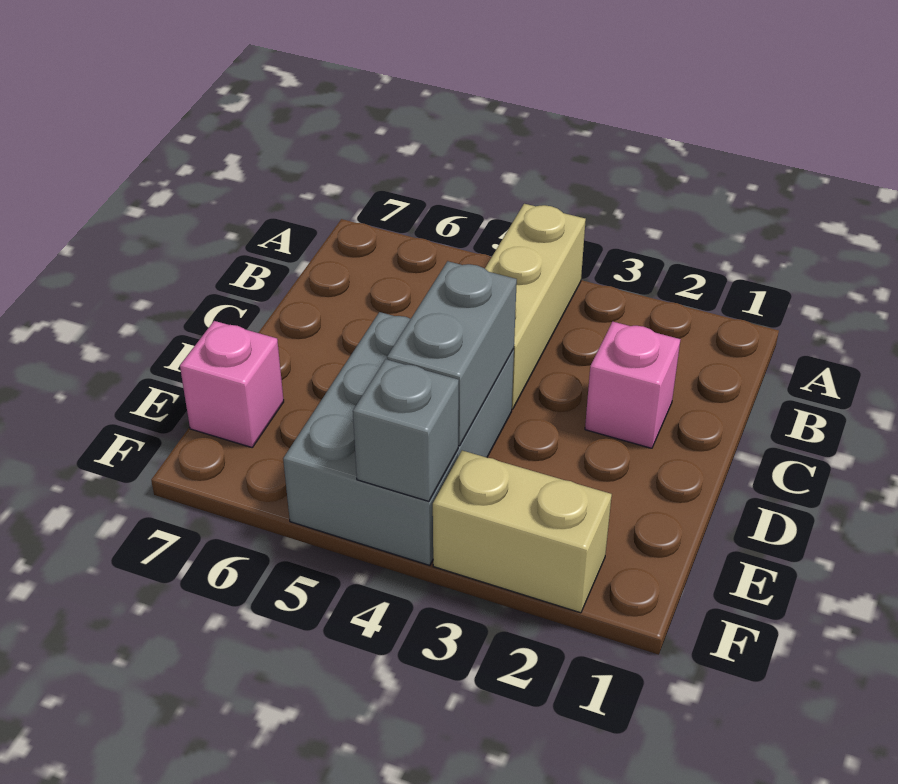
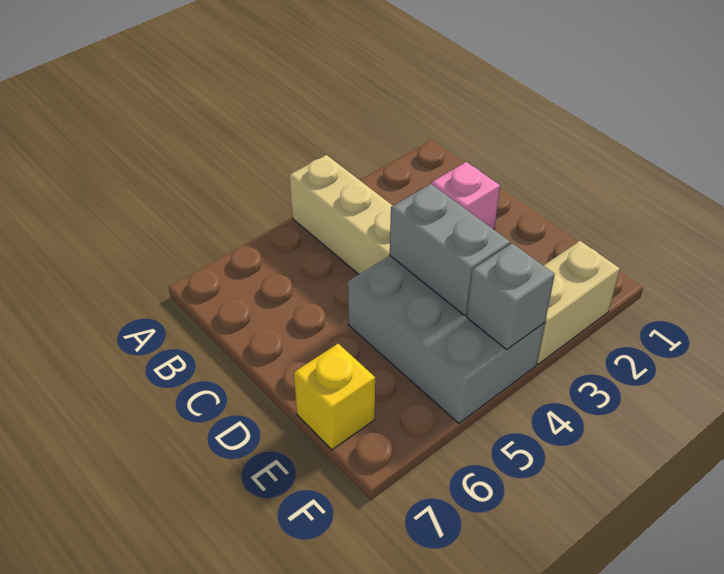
pink 1x1 brick [180,321,284,447] -> yellow 1x1 brick [294,344,375,450]

